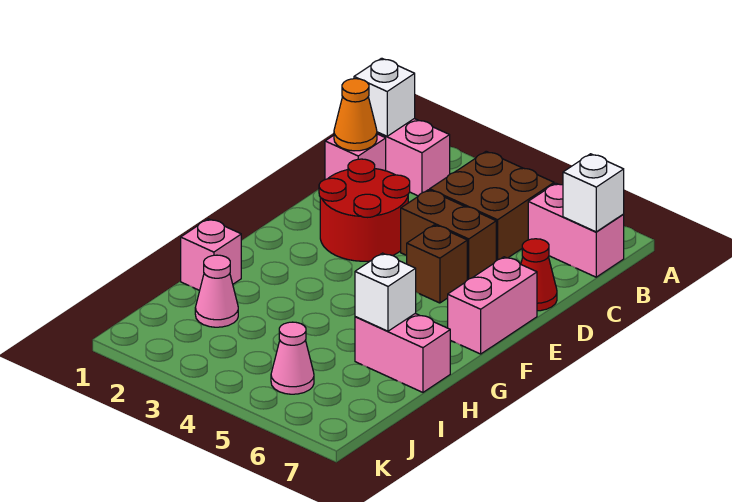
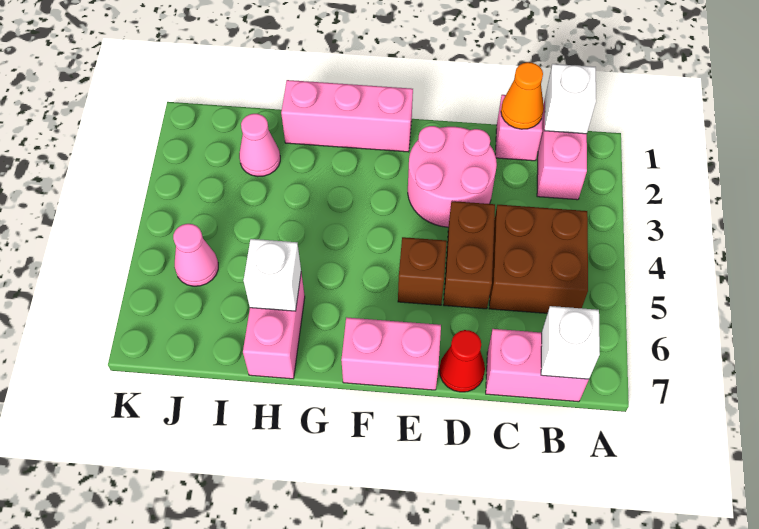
pink 1x2 brick [528,183,624,277] -> pink 1x2 brick turned to [486,329,589,402]
red 2x2 round brick [319,159,410,261] -> pink 2x2 round brick [408,126,497,227]
pink 1x1 brick [181,219,241,291] -> pink 1x3 brick [281,80,413,152]

